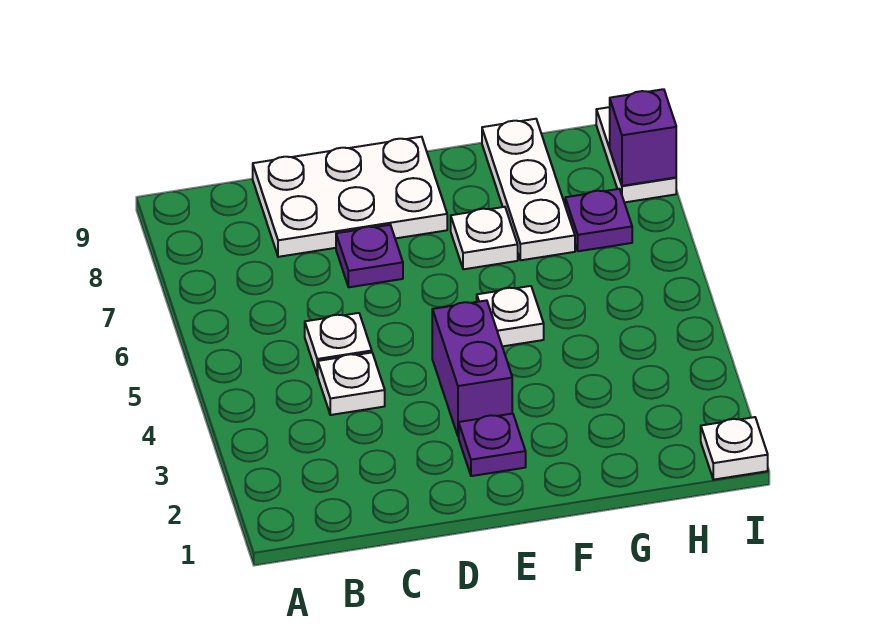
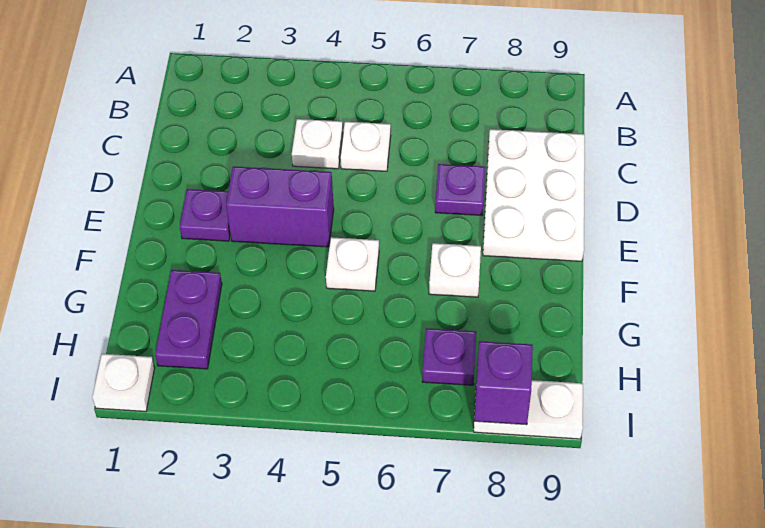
none -> purple 1x2 plate [155,270,222,369]
white 1x3 plate [482,119,575,260] -> none

